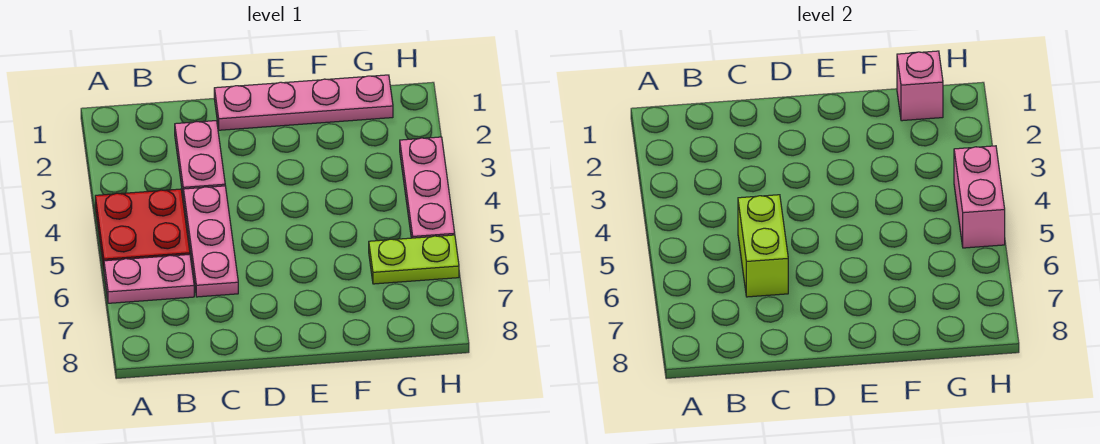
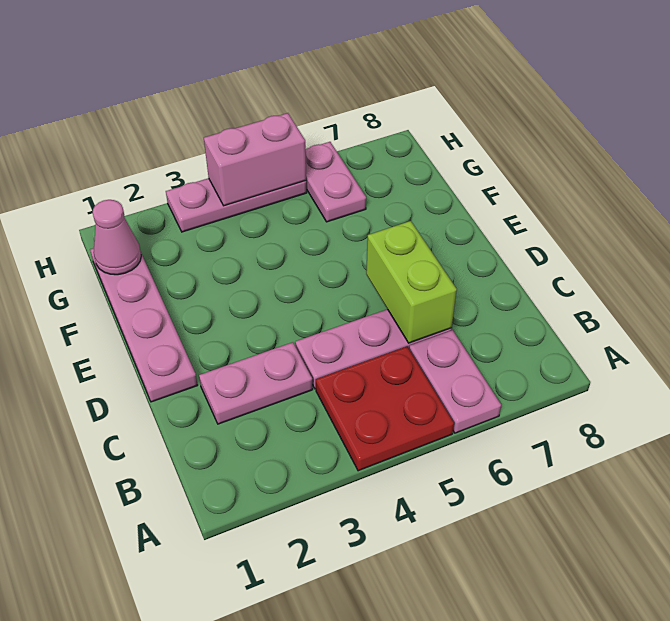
lime 1x2 brick [738,195,788,297] -> lime 1x2 brick turned to [366,221,457,343]
pink 1x1 brick [897,51,943,121] -> pink 1x1 cone [93,200,141,275]
lime 1x2 plate [369,235,459,284] -> pink 1x2 plate [305,142,366,222]

